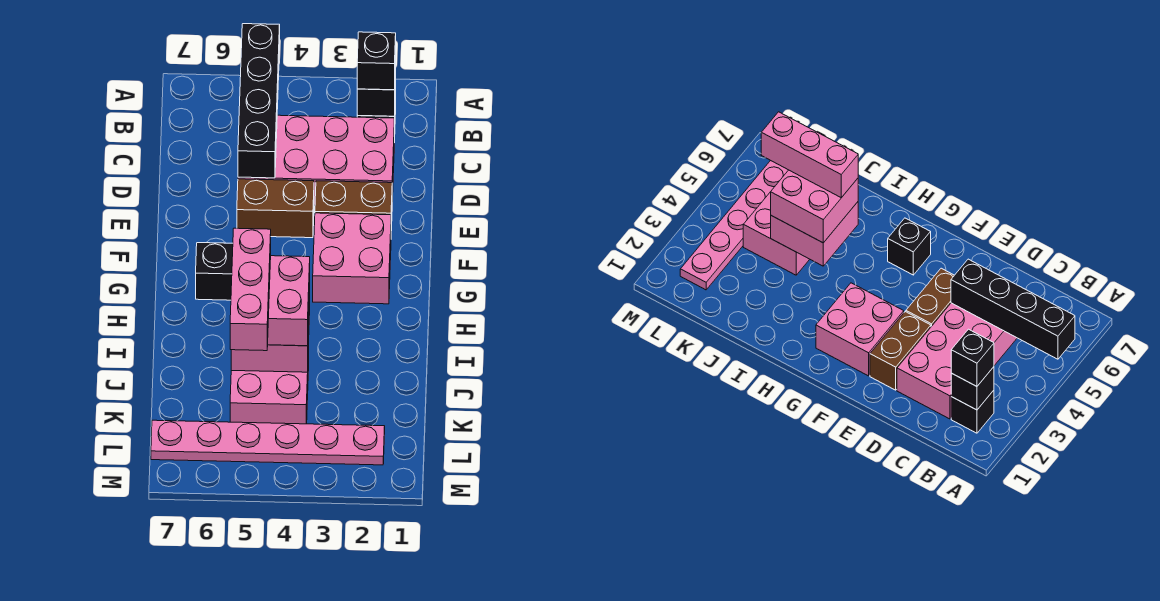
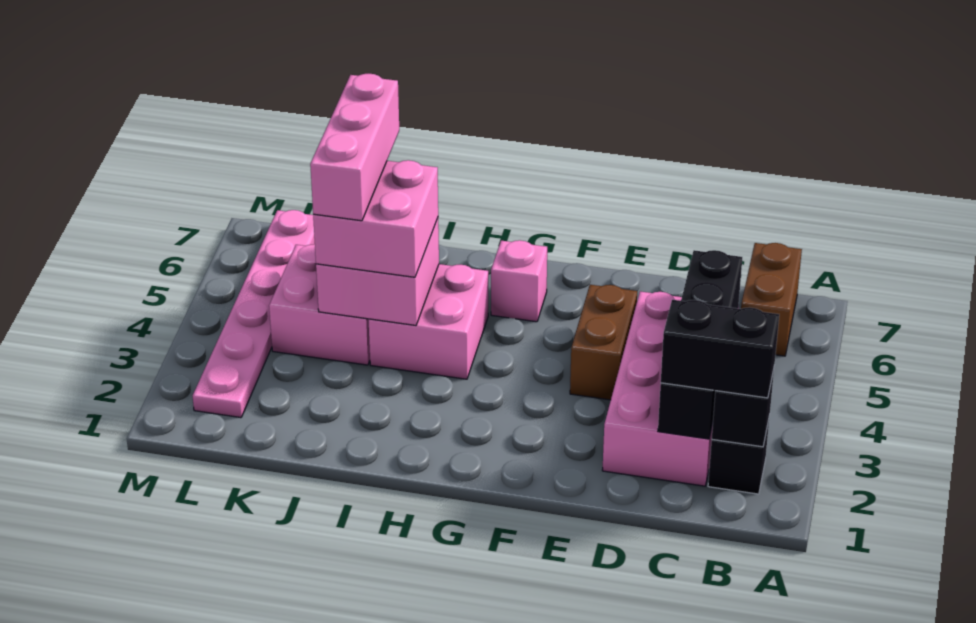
black 1x4 brick [238,24,280,178] -> black 1x4 brick turned to [658,250,742,439]
black 1x1 brick [357,32,396,90] -> black 1x2 brick [661,300,779,398]
brown 1x2 brick [315,181,392,231] -> brown 1x2 brick moved to [741,243,802,356]
pink 2x2 brick [313,213,391,304] -> pink 2x2 brick moved to [369,264,488,379]
black 1x1 brick [196,243,233,300] -> pink 1x1 brick [491,240,547,322]
pink 1x3 brick [230,228,271,351] -> pink 1x3 brick turned to [310,74,399,221]

